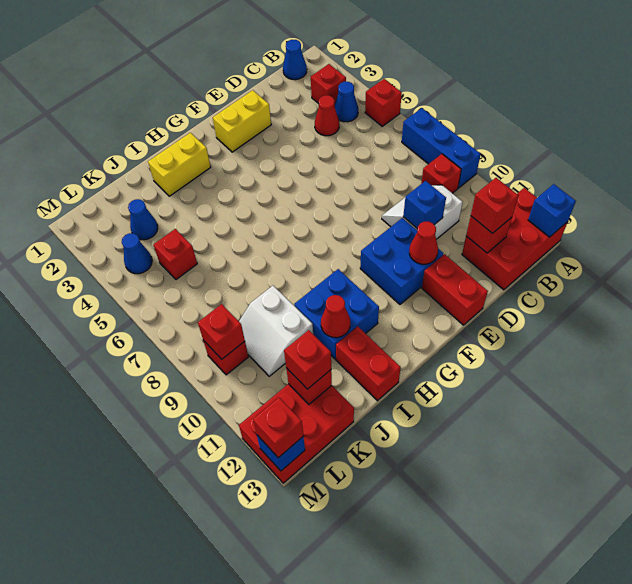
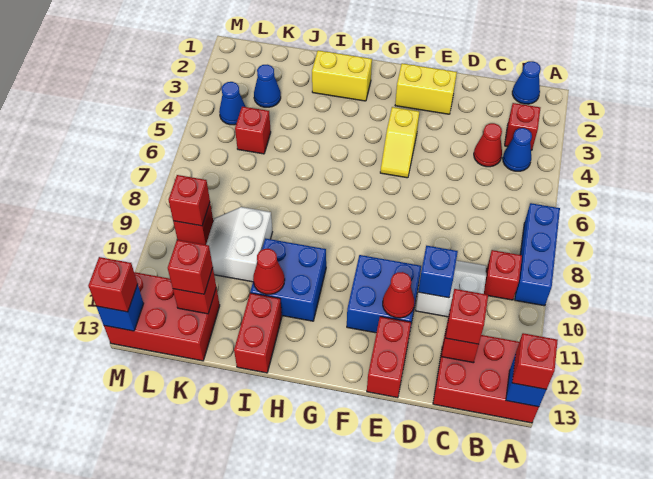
red 1x1 brick [365,79,402,126] -> red 1x1 brick moved to [512,333,558,389]
none -> yellow 1x2 slope [380,107,419,178]

